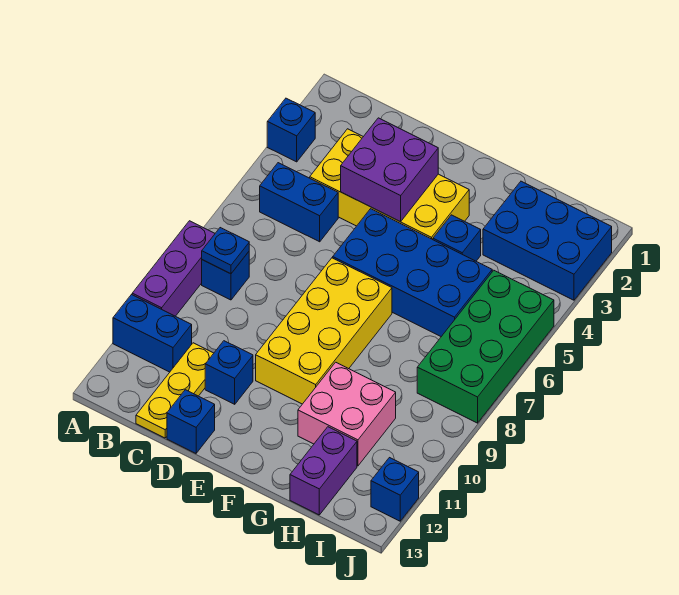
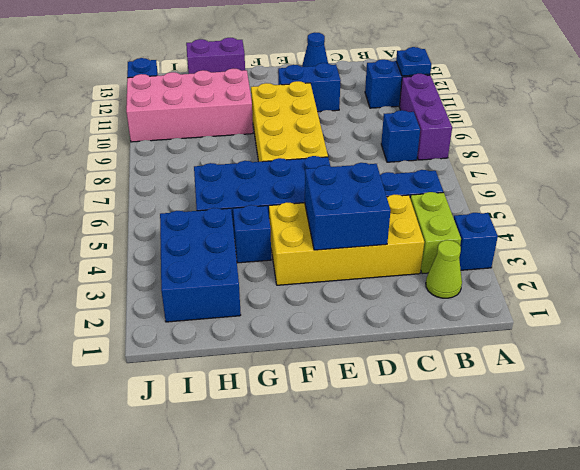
none -> lime 1x1 cone [426,240,462,298]
none -> lime 1x2 brick [410,192,461,274]
blue 1x1 plate [202,228,249,274] -> blue 1x1 plate moved to [396,47,431,76]
yellow 1x3 plate [136,343,214,438] -> none
purple 2x2 brick [341,118,438,222] -> blue 2x2 brick [305,163,391,250]
blue 1x1 brick [205,341,253,404] -> blue 1x2 brick [278,63,341,112]
blue 1x1 brick [167,390,215,453] -> blue 1x1 cone [302,33,328,67]
pink 2x2 brick [298,362,396,466] -> pink 2x4 brick [126,69,253,142]
blue 2x3 brick [483,181,612,300] -> blue 2x3 brick turned to [160,208,241,322]
purple 1x2 brick [290,427,357,515] -> purple 1x2 brick turned to [186,38,245,74]
green 2x4 brick [417,270,554,423] -> none

